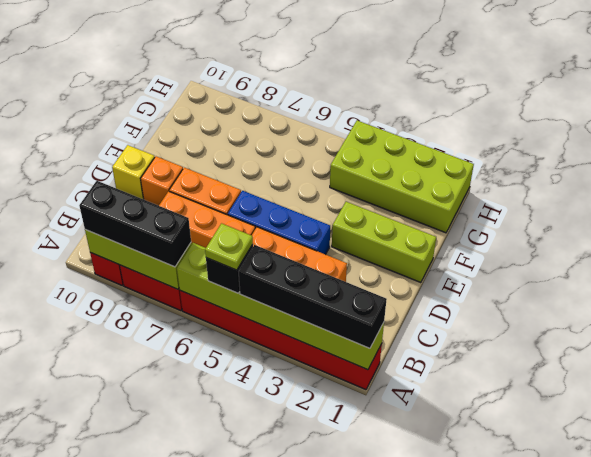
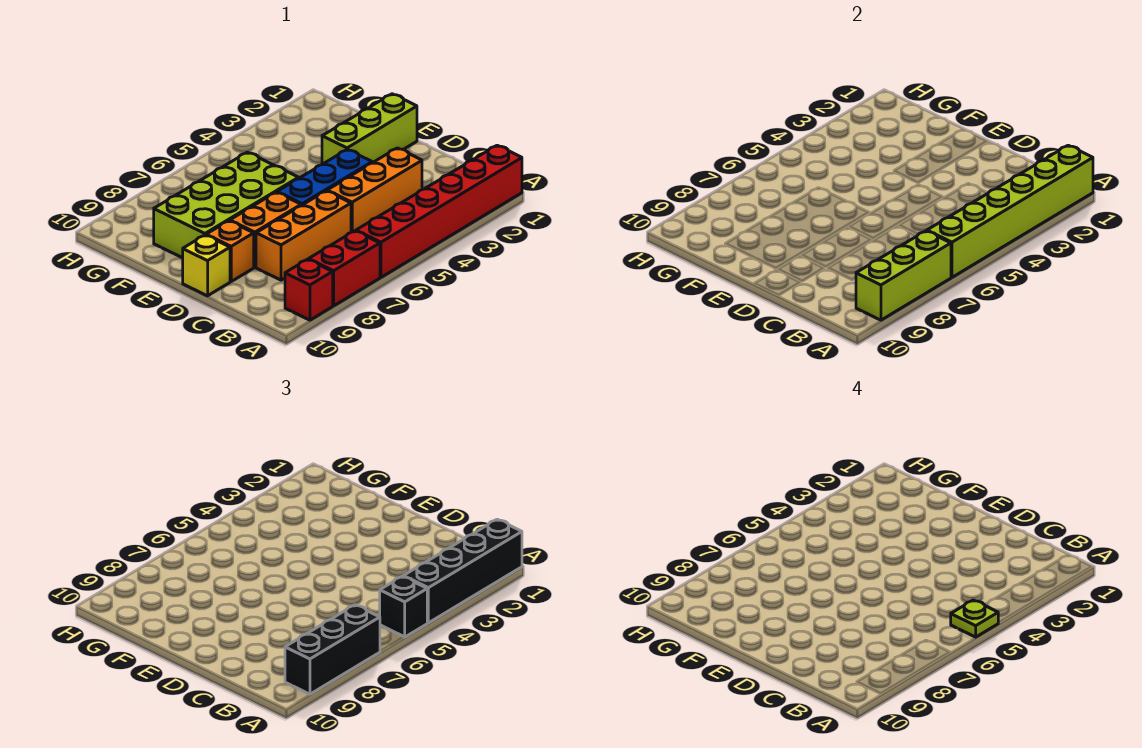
lime 2x4 brick [330,120,474,233] -> lime 2x4 brick moved to [154,152,299,258]

